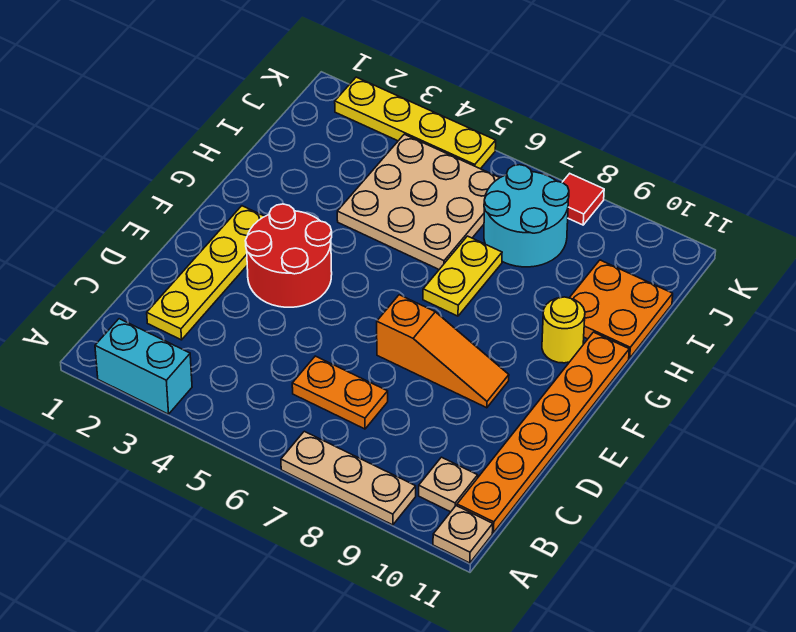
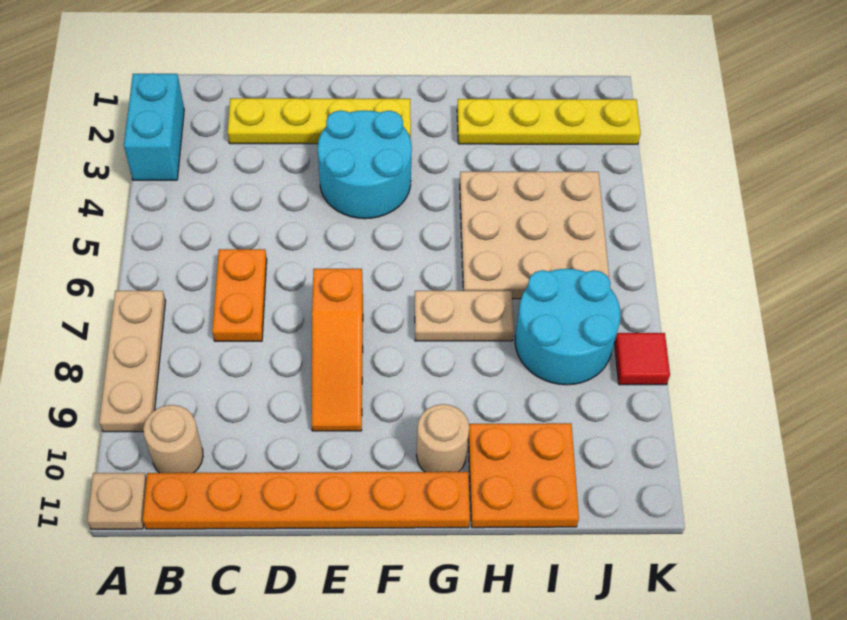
tan 1x1 plate [419,457,478,512] -> tan 1x1 round brick [143,405,203,473]
red 2x2 round brick [246,204,332,307] -> cyan 2x2 round brick [318,110,412,219]
yellow 1x2 plate [423,236,502,316] -> tan 1x2 plate [415,291,514,341]
yellow 1x1 round brick [542,297,585,363] -> tan 1x1 round brick [416,404,469,472]
yellow 1x4 plate [335,77,496,169] -> yellow 1x4 plate turned to [457,99,641,144]

